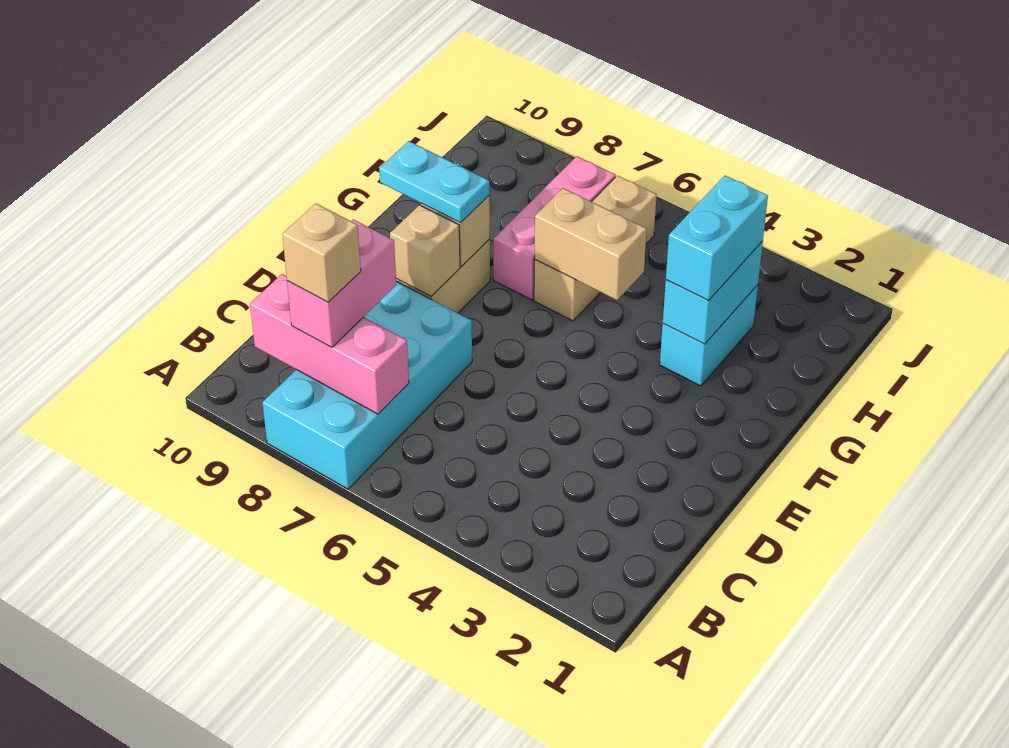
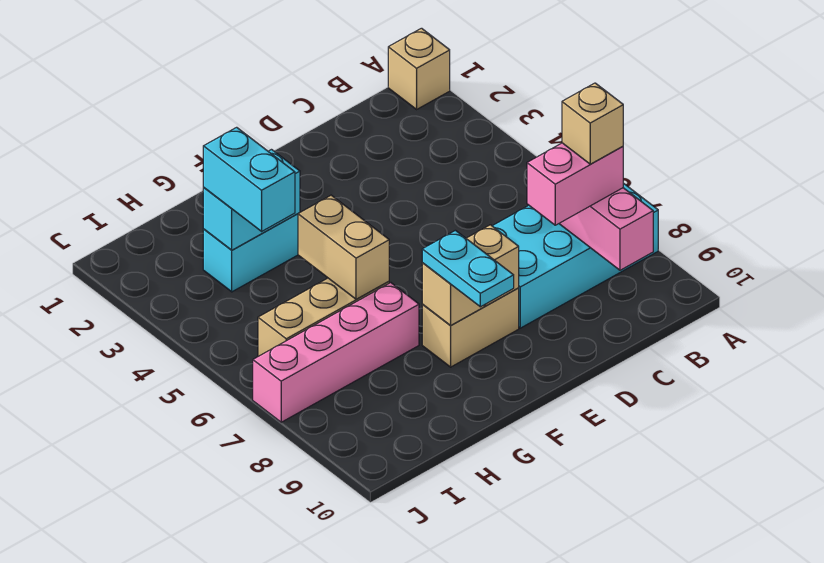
none -> tan 1x1 brick [388,28,450,109]
cyan 1x2 brick [666,176,768,300] -> cyan 1x2 brick turned to [203,127,295,231]
pink 1x3 brick [493,156,615,300] -> pink 1x4 brick [253,283,419,422]

